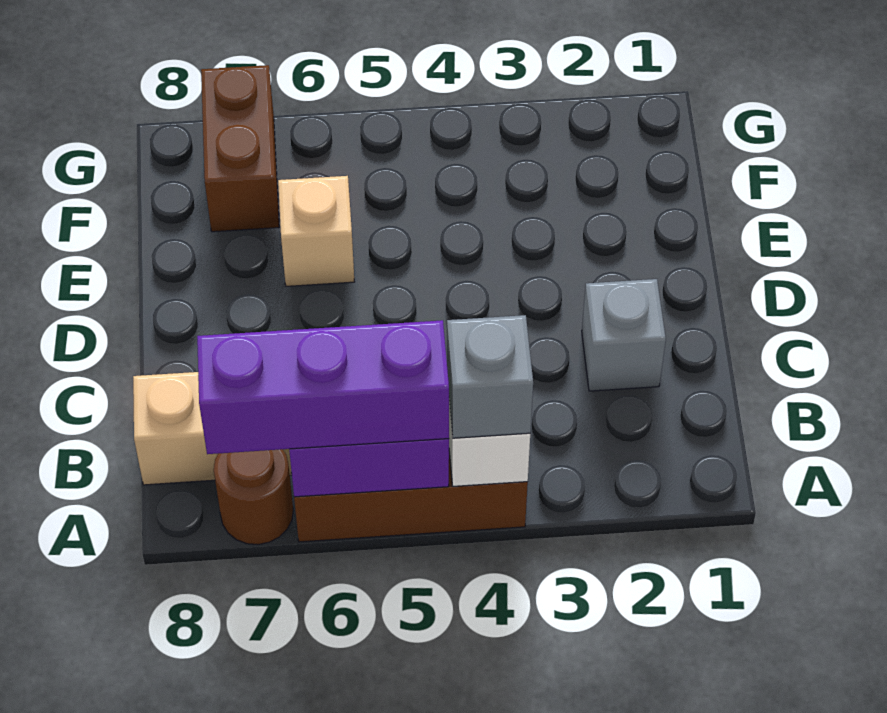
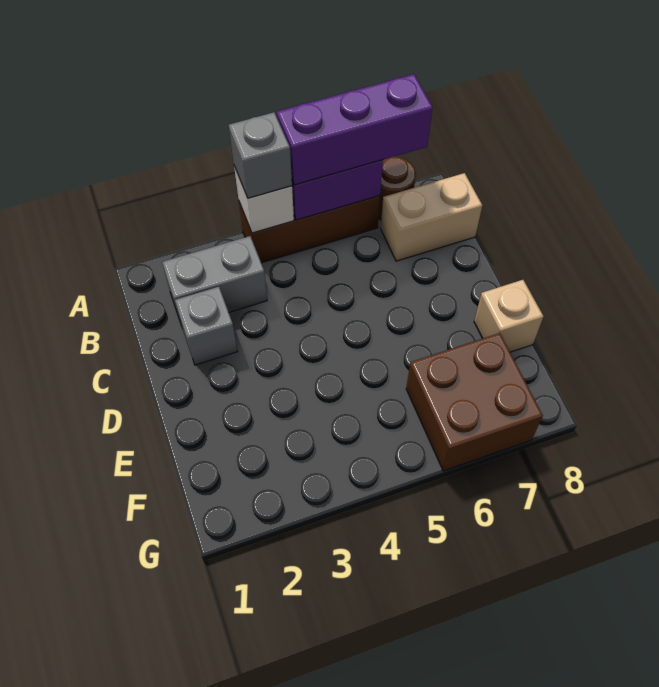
none -> grey 1x2 brick [162,236,267,323]
tan 1x1 brick [278,176,354,286] -> tan 1x1 brick moved to [474,280,544,352]
brown 1x2 brick [201,65,279,232] -> brown 2x2 brick [406,333,543,471]

